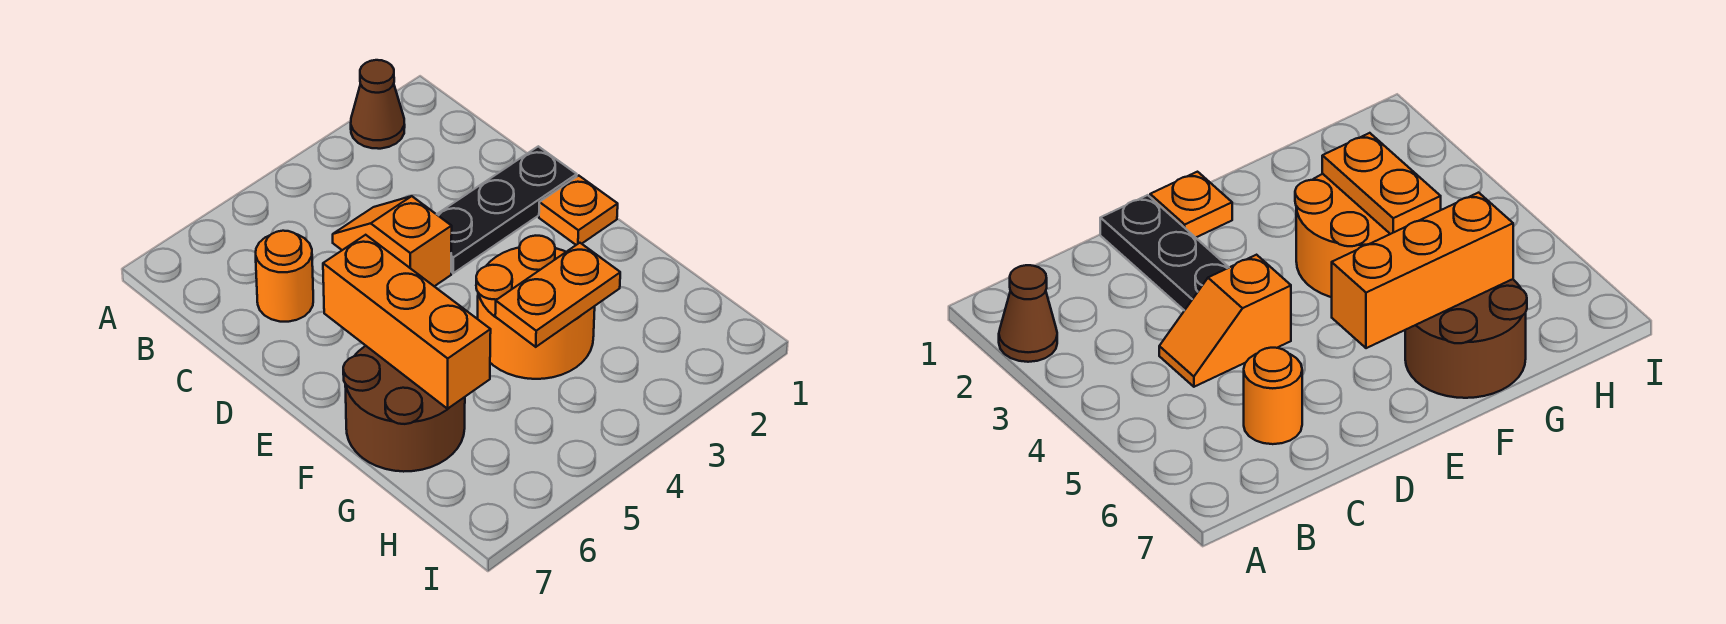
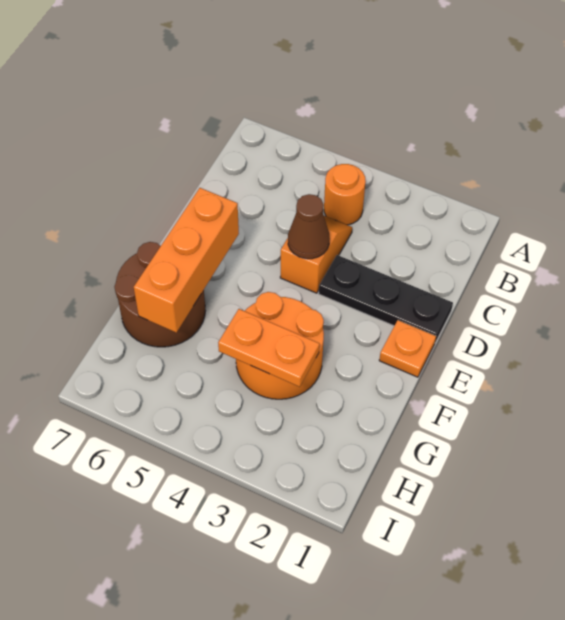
brown 1x1 cone [351,60,405,149] -> brown 1x1 cone moved to [288,194,330,259]
orange 1x1 round brick [256,231,313,322] -> orange 1x1 round brick moved to [324,164,366,225]

